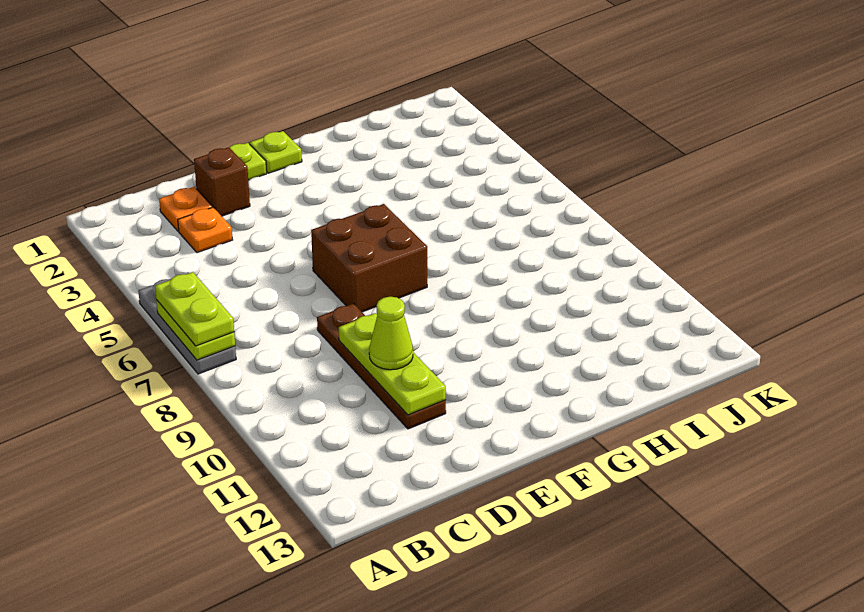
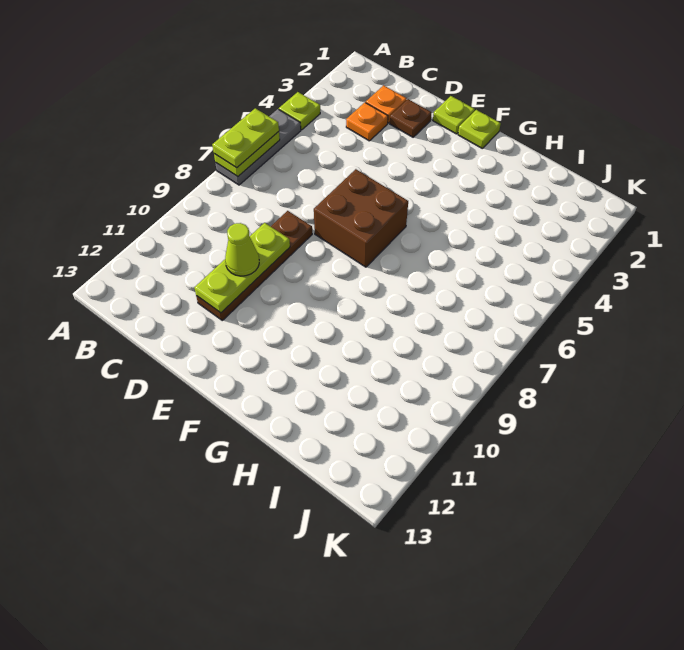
none -> lime 1x1 plate [279,92,320,130]
brown 1x1 brick [194,147,250,216] -> brown 1x1 plate [390,99,431,137]

